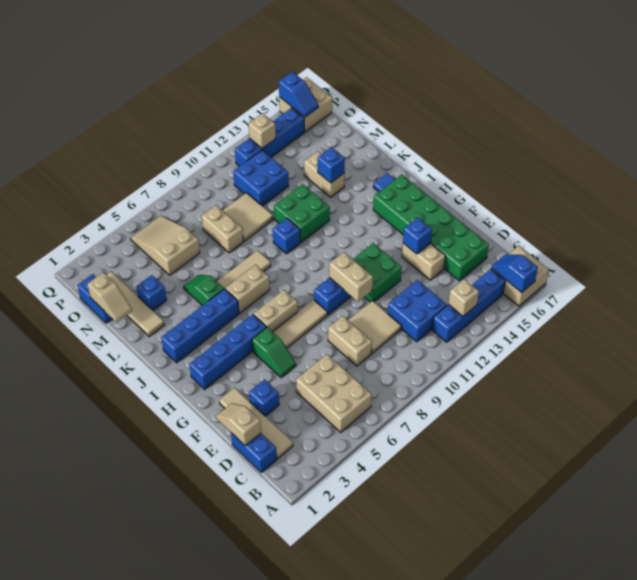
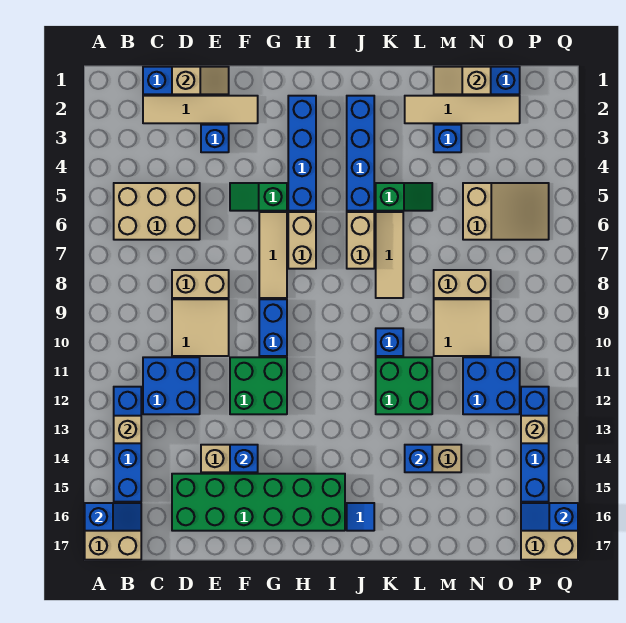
tan 1x2 brick [329,252,373,302] -> none

